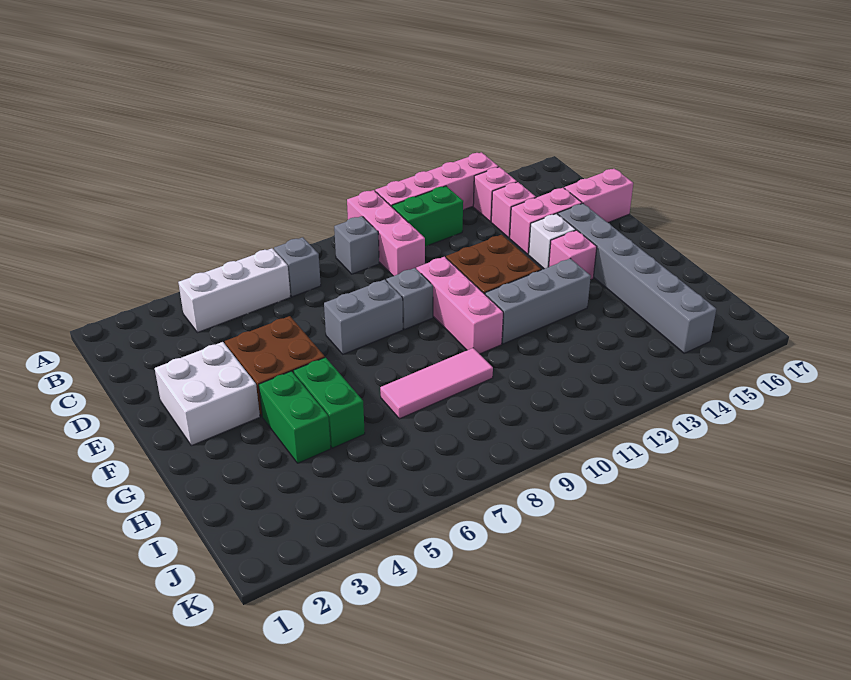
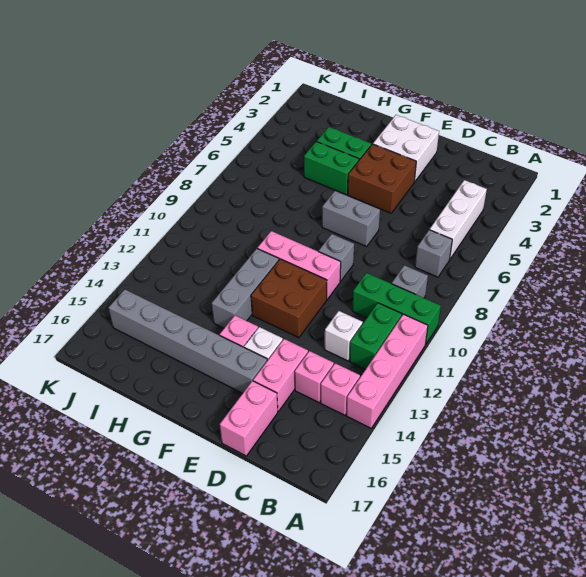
pink 1x3 brick [347,190,425,276] -> green 1x3 brick [352,273,441,345]
none -> white 1x1 brick [325,311,363,361]
grey 1x2 brick [324,280,403,354] -> grey 1x2 brick turned to [322,191,380,246]
pink 1x3 tile [380,348,493,419] -> none

